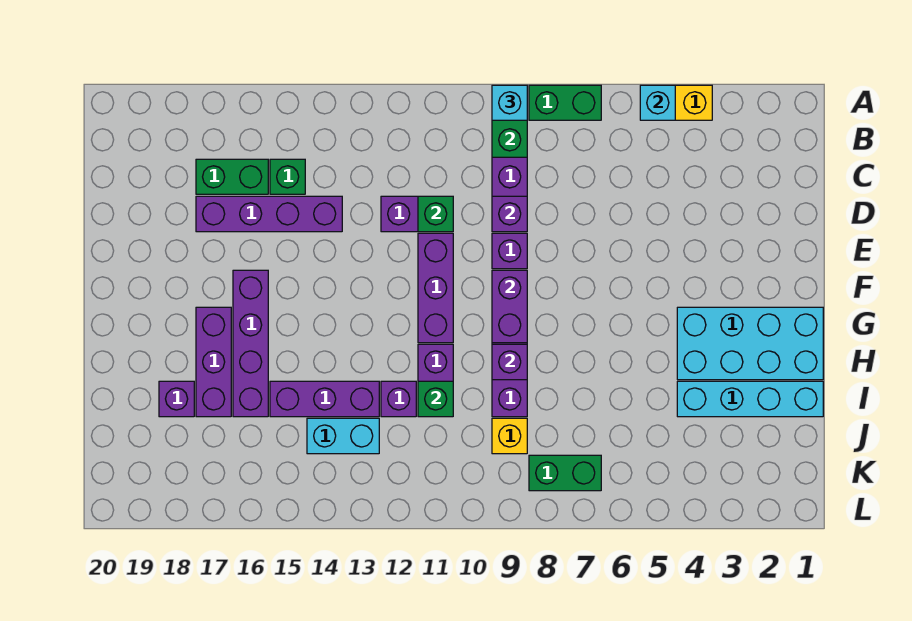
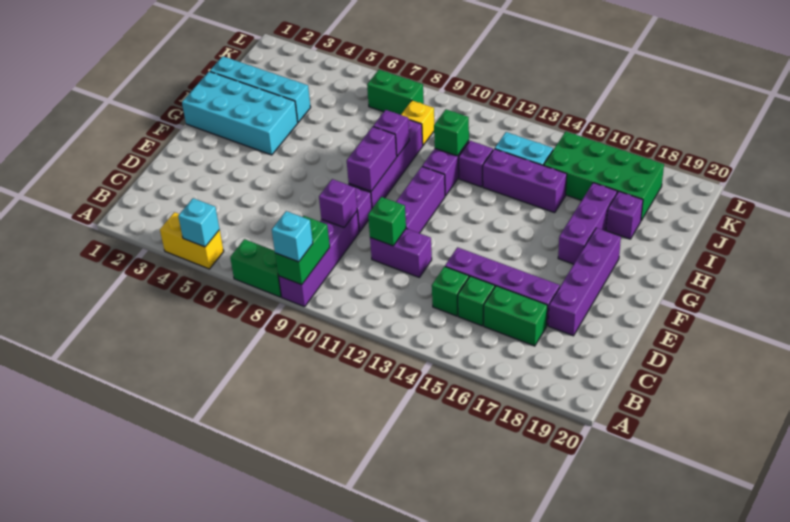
none -> green 1x1 brick [432,267,469,316]
purple 1x4 brick [233,270,268,417] -> purple 1x4 brick moved to [548,228,621,336]
none -> green 2x4 brick [544,132,664,220]

